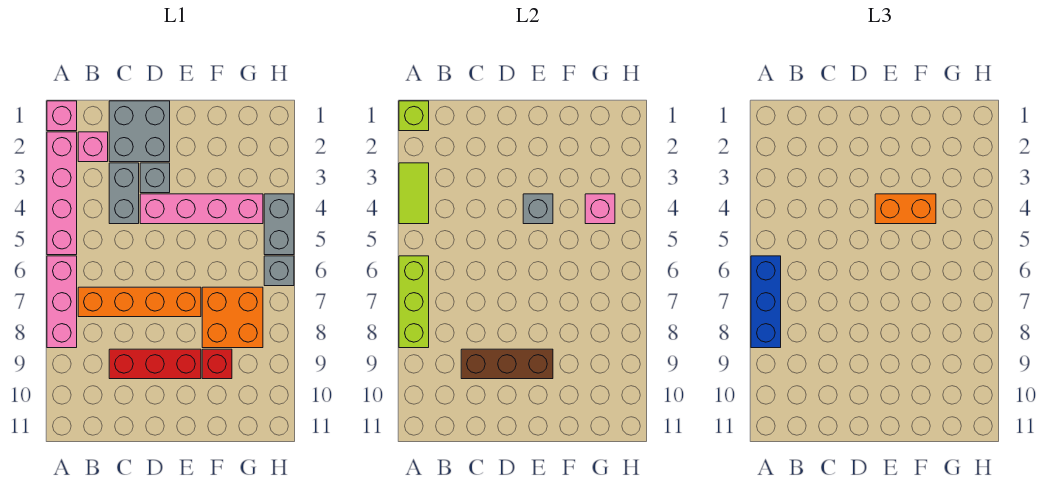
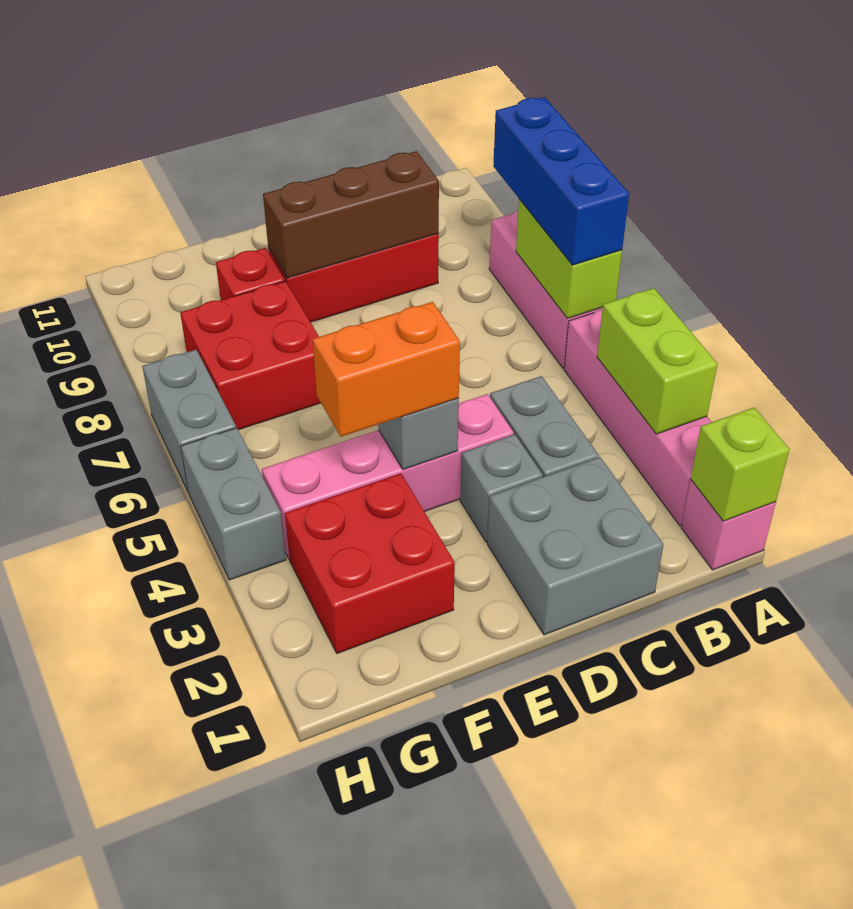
lime 1x2 tile [399,163,429,224] -> lime 1x2 brick [597,288,717,434]
lime 1x3 brick [399,256,429,348] -> lime 1x2 brick [516,199,622,318]
pink 1x1 brick [78,132,108,162] -> none
orange 1x4 brick [78,287,201,317] -> none
none -> red 2x2 brick [285,473,455,653]
orange 2x2 brick [202,287,263,348] -> red 2x2 brick [180,281,321,430]
pink 1x1 brick [585,194,615,224] -> none
grey 1x1 brick [264,256,294,286] -> grey 1x2 brick [142,350,236,493]

